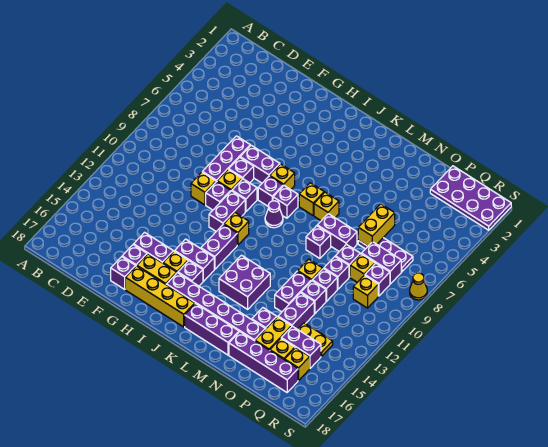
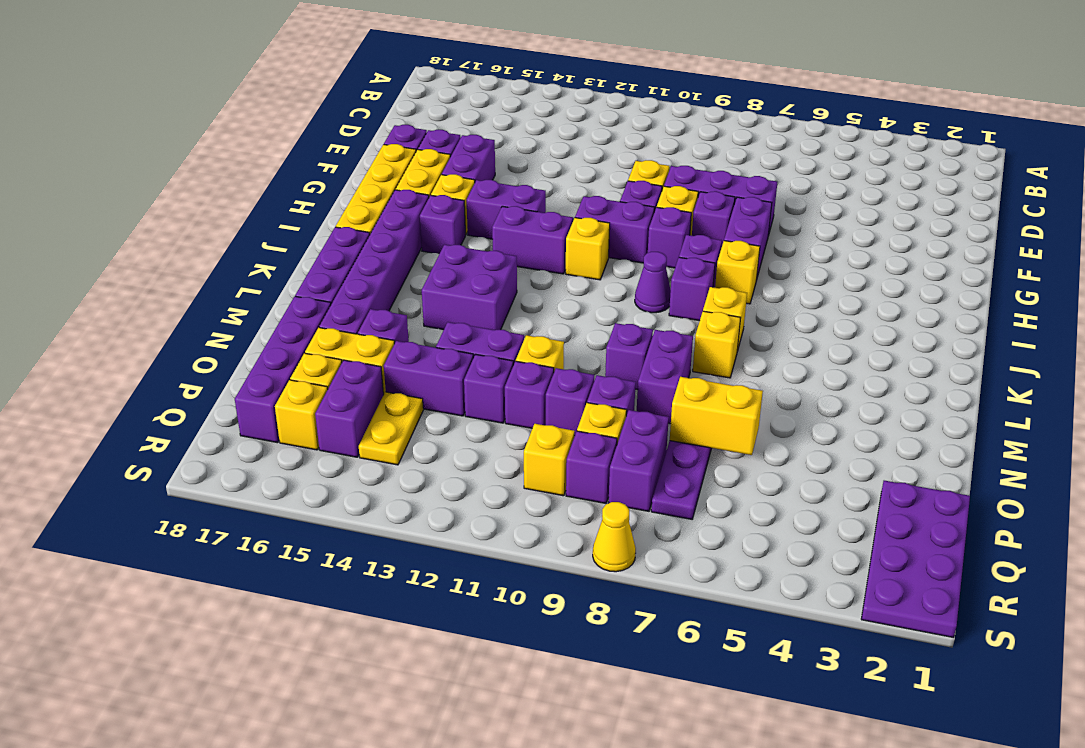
purple 1x2 brick [175,239,214,281] -> purple 1x2 brick turned to [467,180,546,239]

